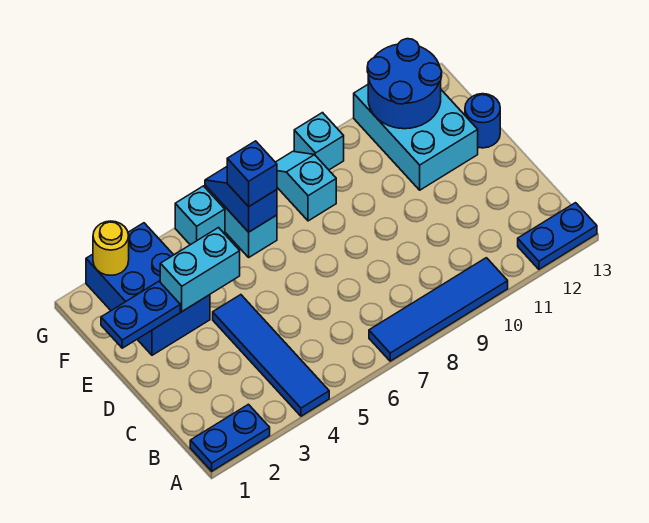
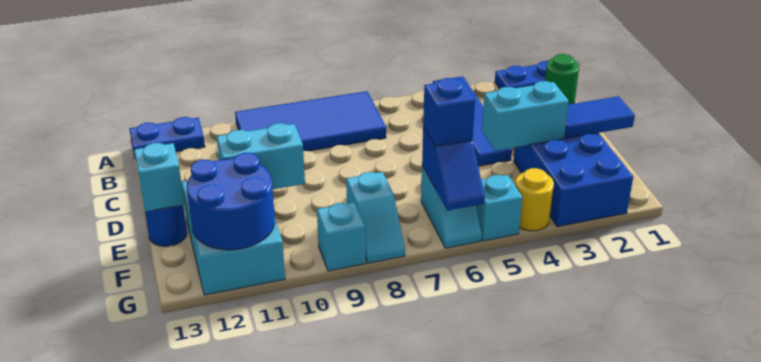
blue 1x4 tile [369,258,508,361] -> blue 2x4 tile [235,91,386,151]
none -> green 1x1 round brick [545,54,579,105]
blue 1x2 plate [101,281,180,348] -> blue 1x2 tile [564,96,635,138]
none -> cyan 1x2 brick [217,123,305,189]
none -> cyan 1x1 brick [134,143,184,212]
yellow 1x1 round brick [93,221,129,275] -> yellow 1x1 round brick moved to [515,168,554,231]

